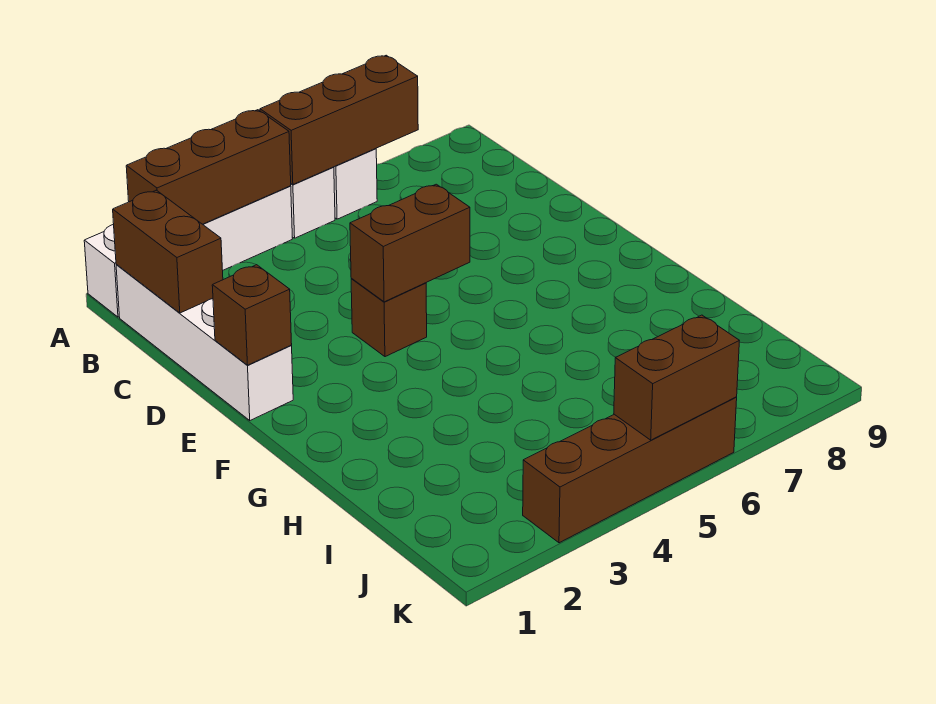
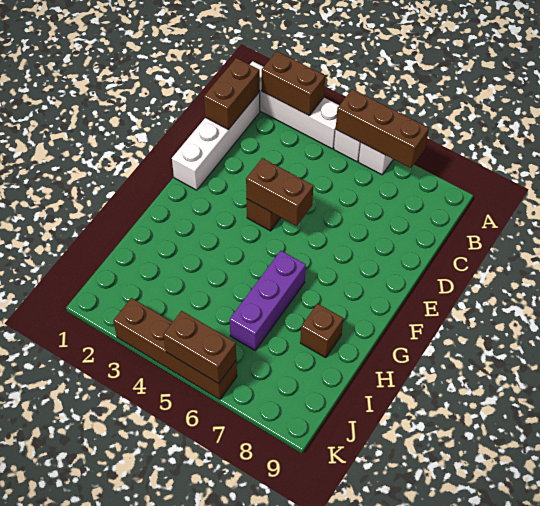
brown 1x3 brick [126,110,291,224] -> brown 1x2 brick [262,51,325,115]
brown 1x1 brick [212,265,292,365] -> brown 1x1 brick moved to [300,303,343,358]
none -> purple 1x3 brick [230,251,306,350]

